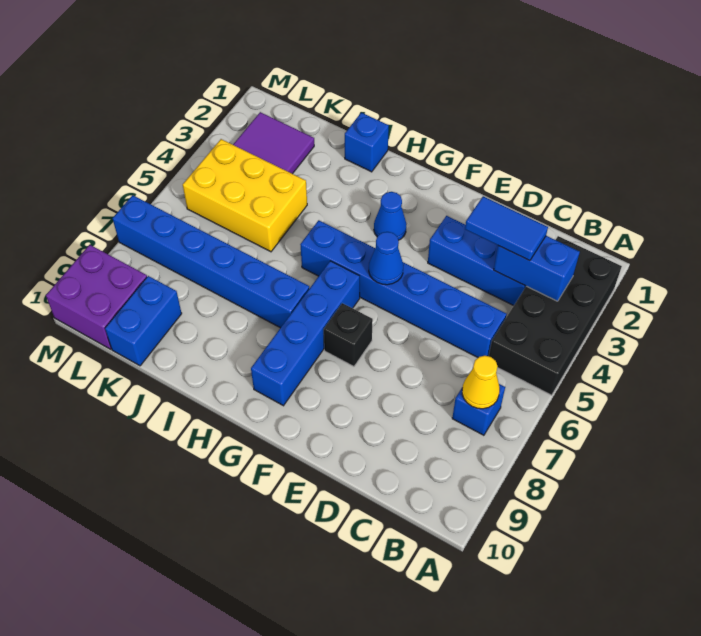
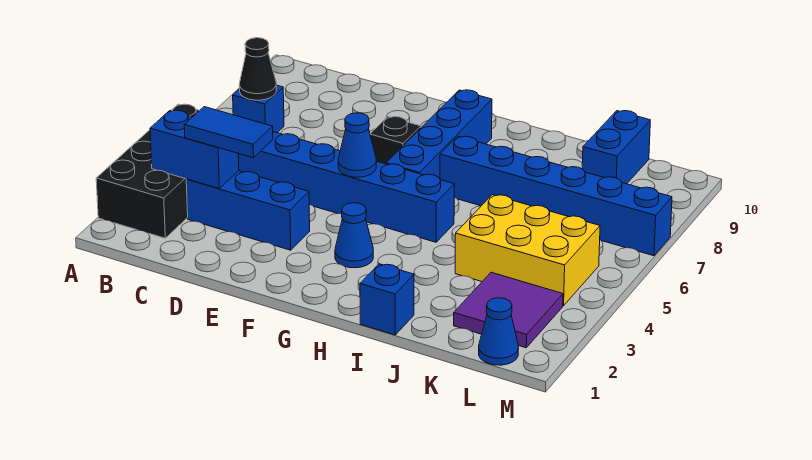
yellow 1x1 cone [462,356,500,409] -> black 1x1 cone [239,38,276,100]
none -> blue 1x1 cone [479,298,519,365]
purple 2x2 brick [46,245,147,349] -> none

